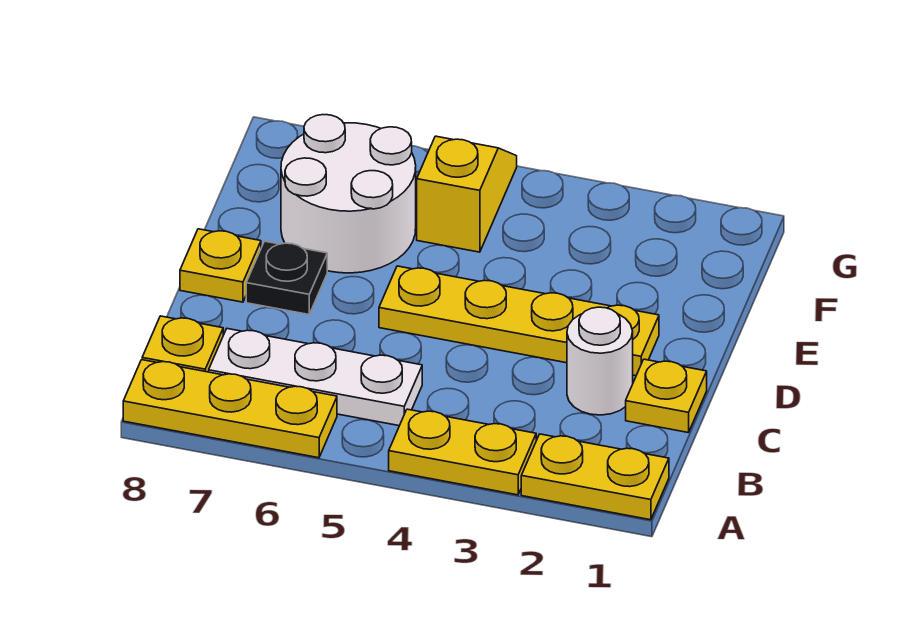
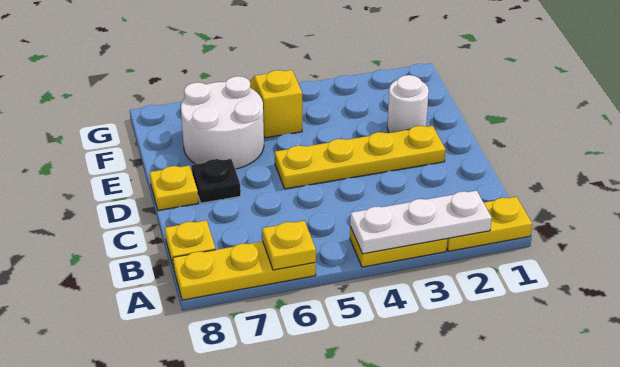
white 1x3 plate [209,329,422,426] -> white 1x3 plate moved to [350,191,492,254]
yellow 1x1 plate [626,359,707,433] -> yellow 1x1 plate moved to [262,221,316,270]
white 1x1 round brick [567,307,633,415] -> white 1x1 round brick moved to [387,75,429,133]

